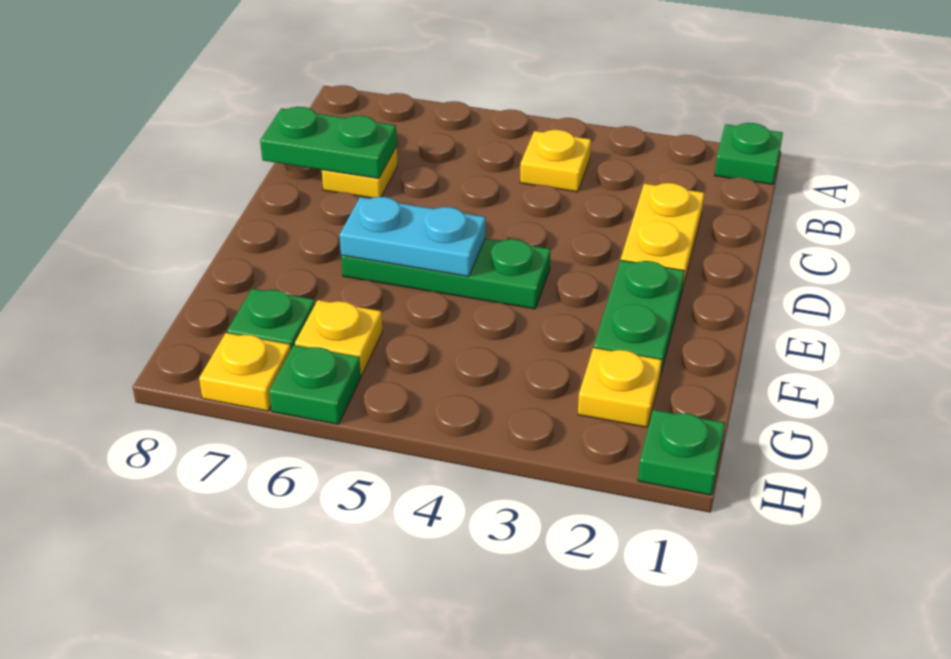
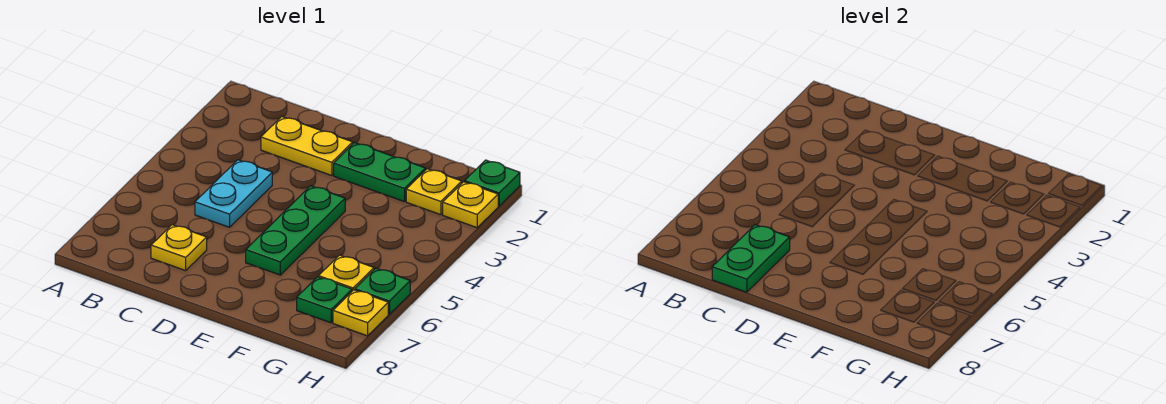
green 1x1 plate [715,123,783,184] -> none
yellow 1x1 plate [520,130,591,192] -> yellow 1x1 plate moved to [443,182,498,228]
cyan 1x2 plate [340,197,486,277] -> cyan 1x2 plate moved to [195,160,272,227]

